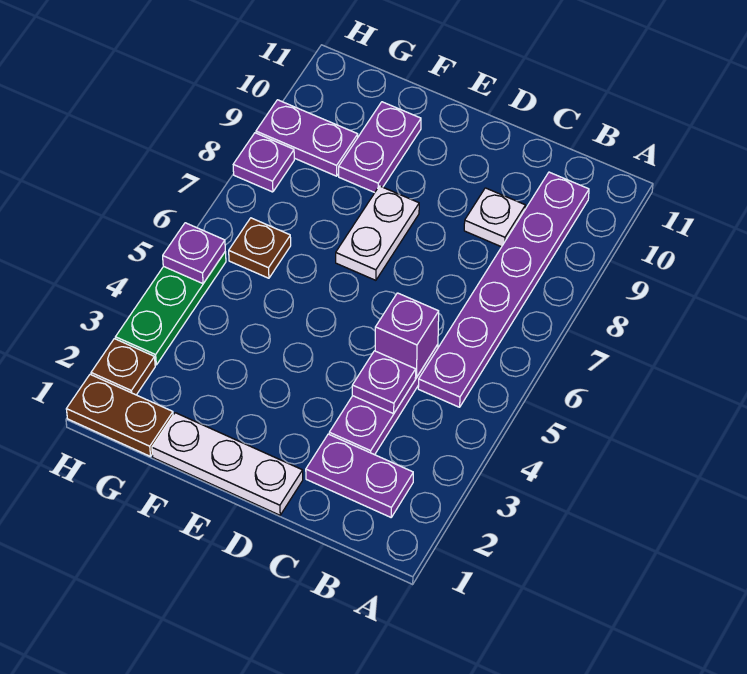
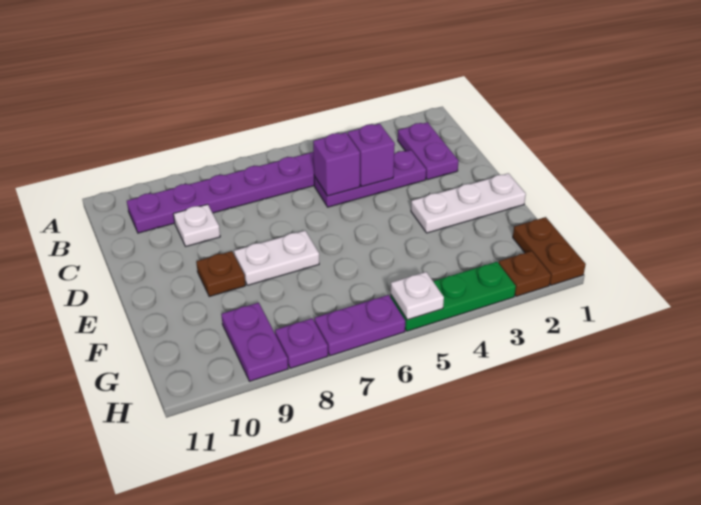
purple 1x1 plate [352,351,416,414] -> purple 1x1 brick [348,124,395,186]
white 1x3 plate [152,413,303,515] -> white 1x3 plate turned to [411,173,526,233]
purple 1x2 plate [339,102,421,193] -> purple 1x2 plate moved to [314,295,405,356]
brown 1x1 plate [229,218,291,278] -> brown 1x1 plate moved to [196,251,245,297]
purple 1x1 plate [163,223,225,284] -> white 1x1 plate [391,272,444,320]

